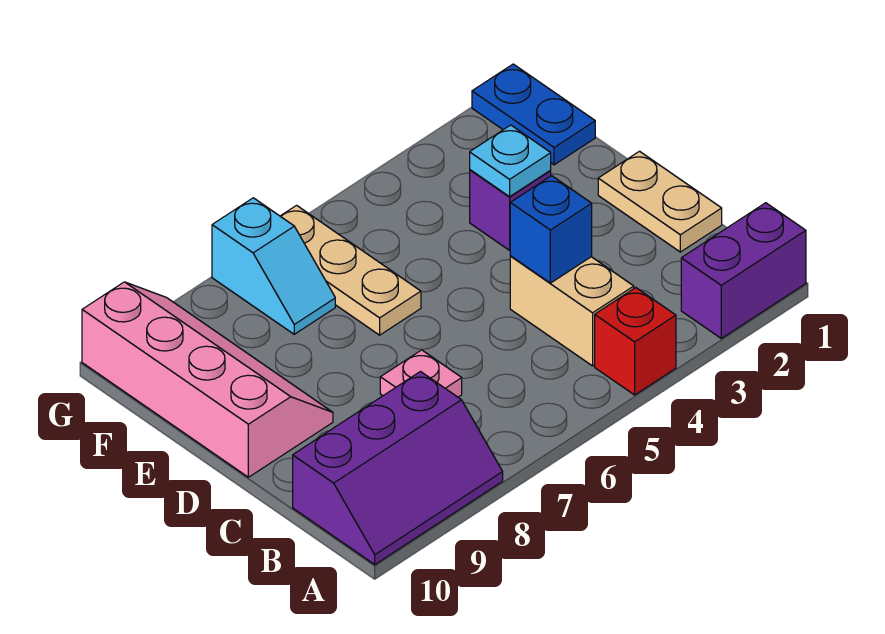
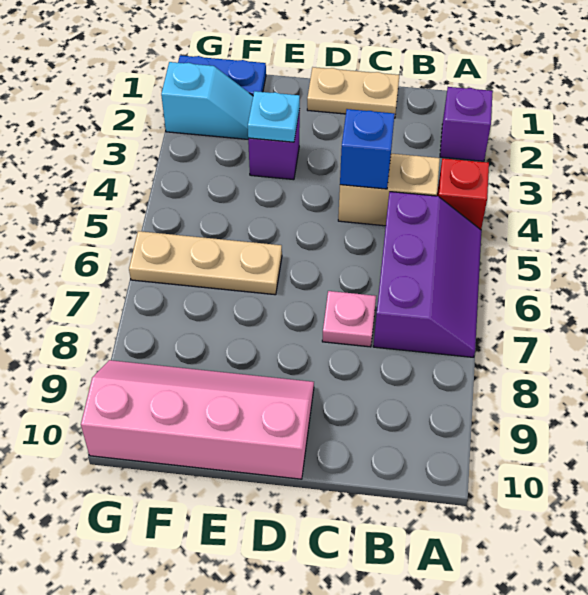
purple 1x2 brick [681,203,806,338] -> purple 1x1 brick [440,87,493,161]
purple 2x3 slope [293,372,503,564] -> purple 2x3 slope moved to [373,192,481,357]
cyan 1x2 slope [212,198,335,334] -> cyan 1x2 slope moved to [161,62,253,139]

